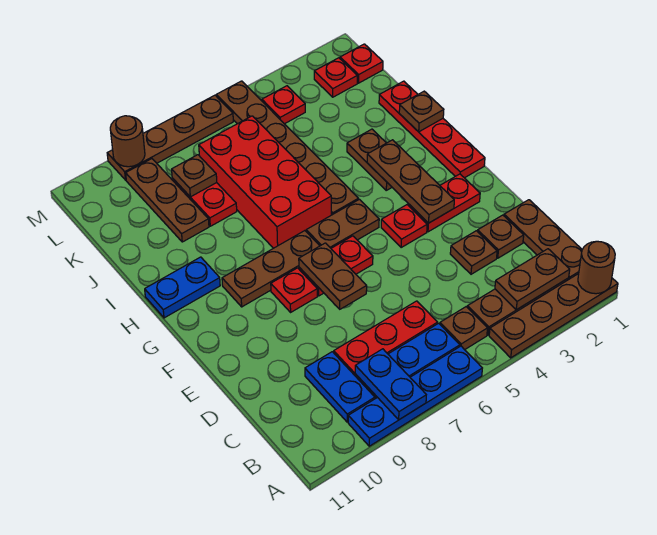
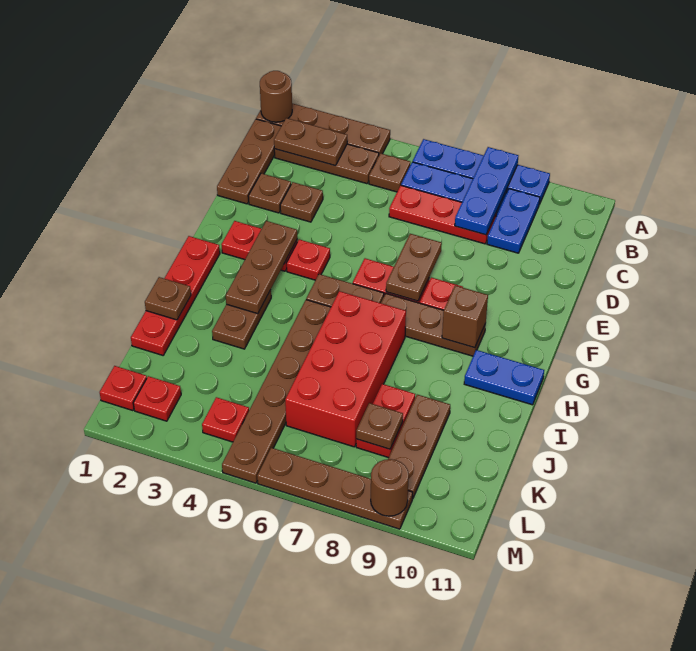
blue 1x2 plate [355,349,426,420] -> blue 1x3 plate [455,147,518,235]
none -> brown 1x1 brick [442,285,488,348]

